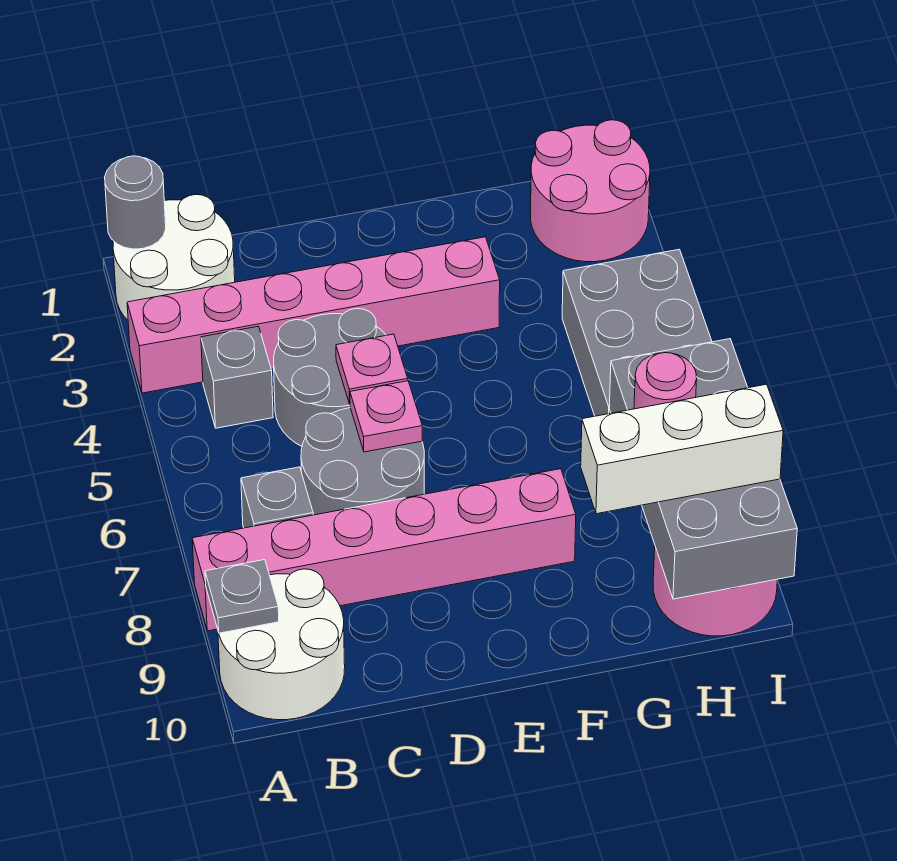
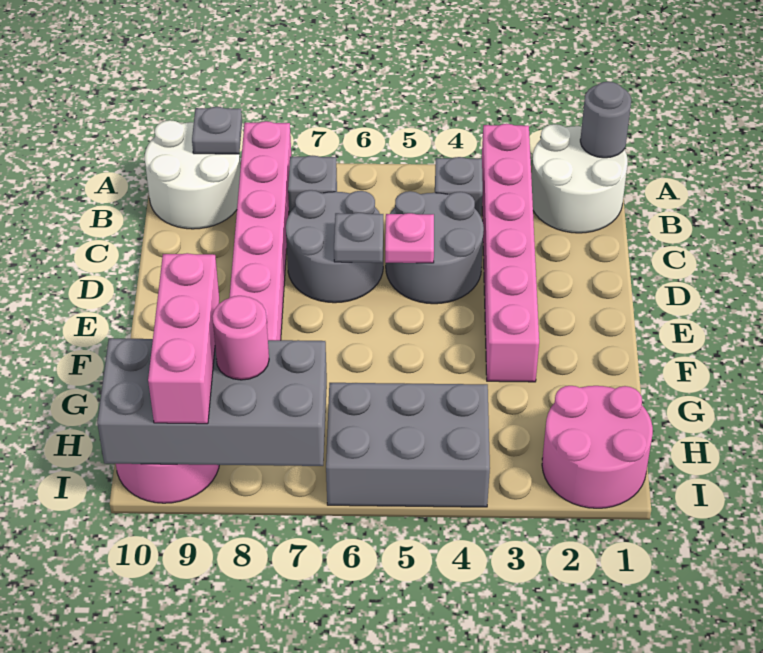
pink 1x1 plate [350,381,422,452] -> grey 1x1 plate [334,213,383,263]
white 1x3 brick [581,384,783,514] -> pink 1x3 brick [148,253,219,424]

